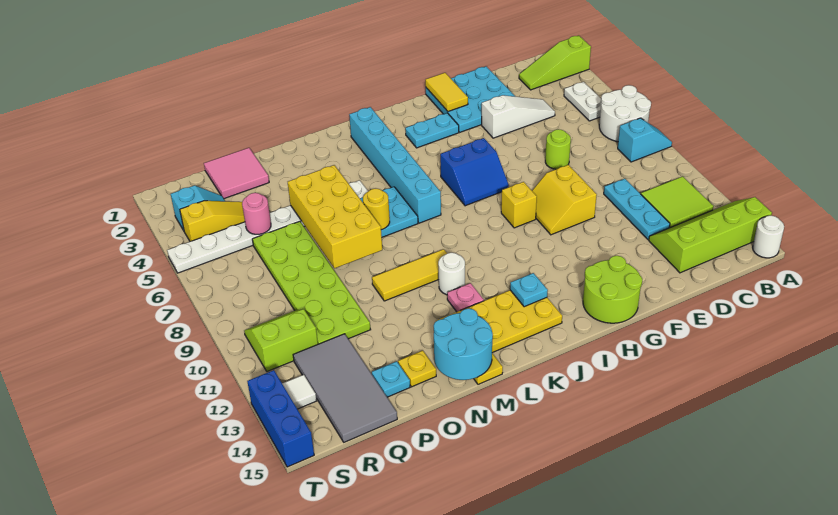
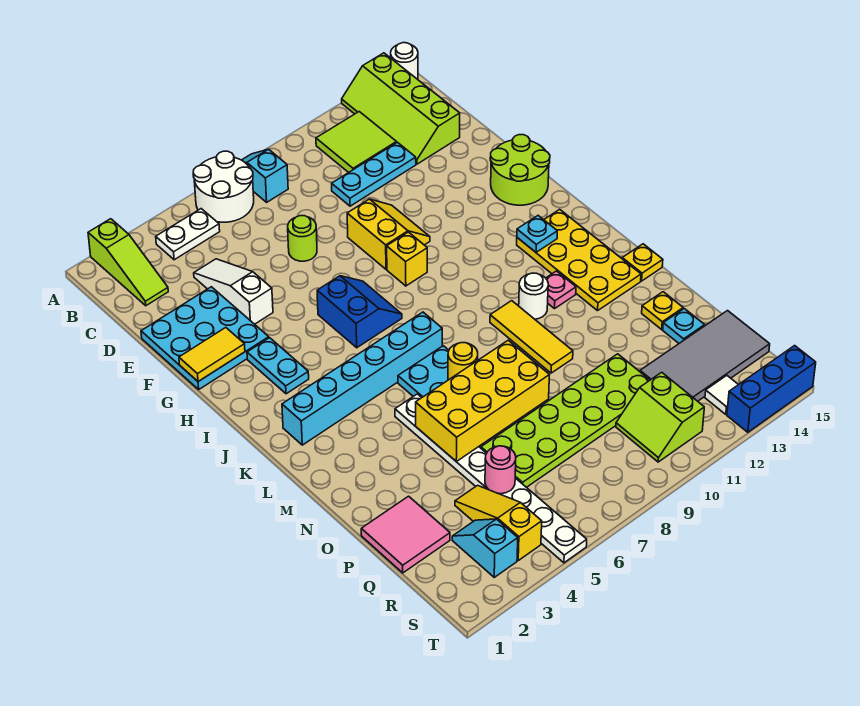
yellow 2x2 slope [532,165,597,235] -> yellow 2x2 slope turned to [347,199,430,269]
cyan 2x2 round brick [434,308,493,380] -> none

